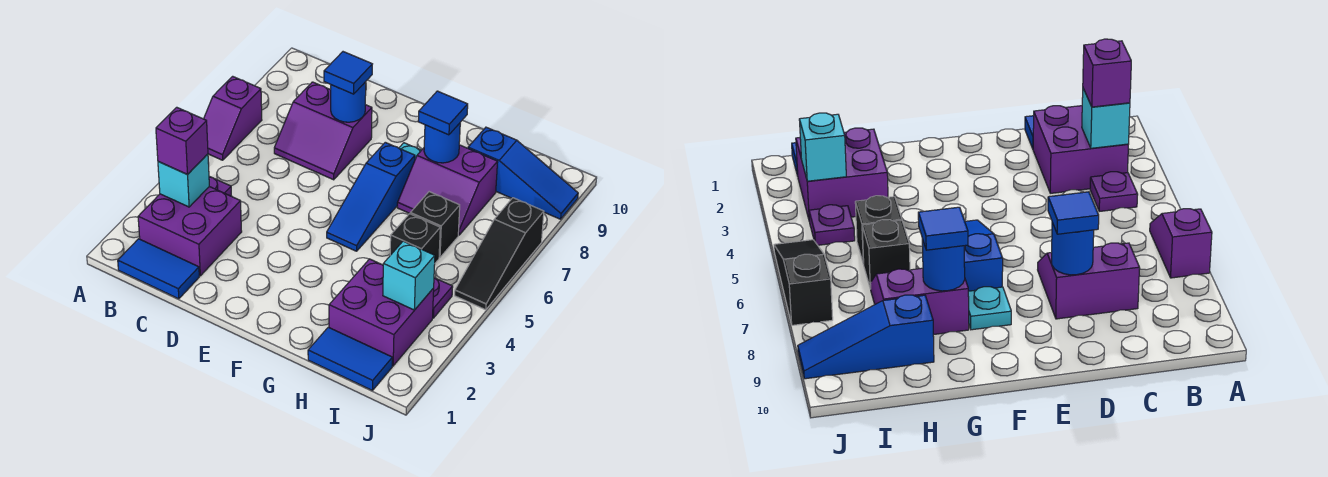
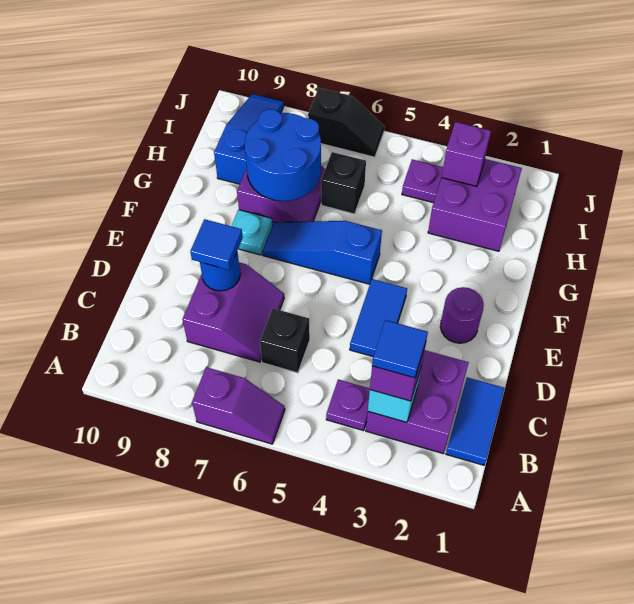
none -> purple 1x1 round brick [440,287,484,343]
blue 1x3 slope [327,142,415,251] -> blue 1x3 slope turned to [262,221,382,284]
blue 1x1 round brick [424,123,460,163] -> blue 2x2 round brick [245,109,321,201]
blue 1x1 tile [418,91,468,135] -> blue 1x1 tile moved to [372,320,428,378]
blue 1x2 tile [308,327,392,391] -> blue 1x2 tile moved to [350,279,407,356]
black 1x1 brick [390,214,440,263] -> black 1x1 brick moved to [260,308,310,373]
cyan 1x1 brick [383,241,435,310] -> purple 1x1 brick [442,122,491,187]
black 1x3 slope [455,198,544,310] -> black 1x2 slope [308,88,385,157]

